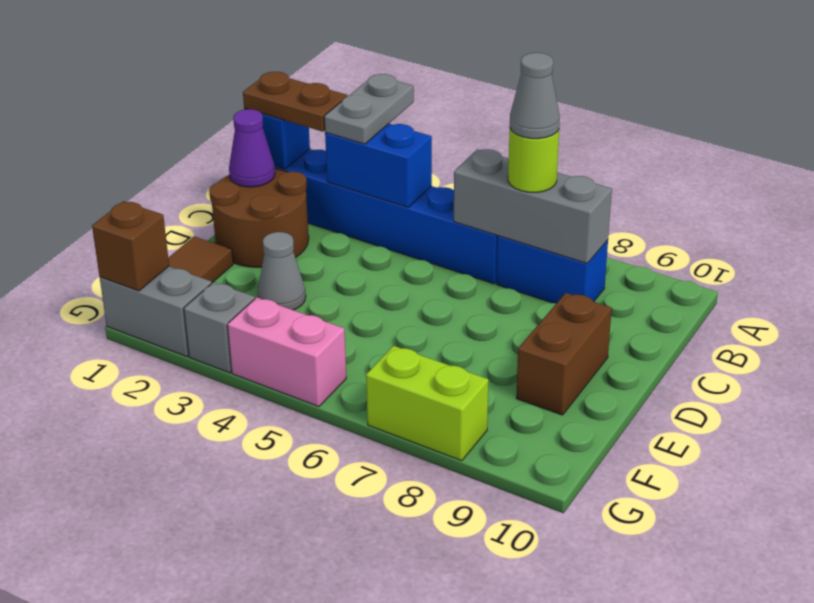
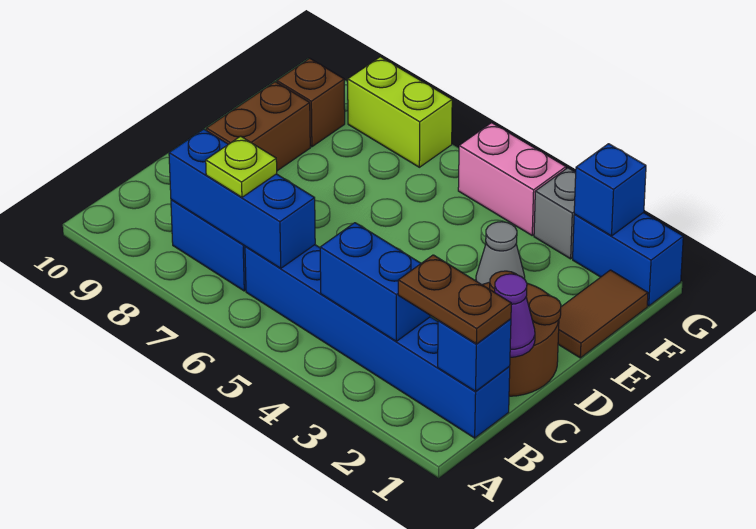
grey 1x2 plate [324,74,414,144] -> none
grey 1x3 brick [454,149,612,263] -> blue 1x3 brick [169,129,315,268]
lime 1x1 round brick [508,129,559,192] -> lime 1x1 plate [206,136,277,197]
grey 1x1 cone [510,53,560,139] -> none
grey 1x2 brick [100,266,212,357] -> blue 1x2 brick [573,212,683,306]
brown 1x1 brick [92,201,169,291] -> brown 1x1 brick moved to [277,58,345,147]
none -> blue 1x1 brick [574,144,646,236]

